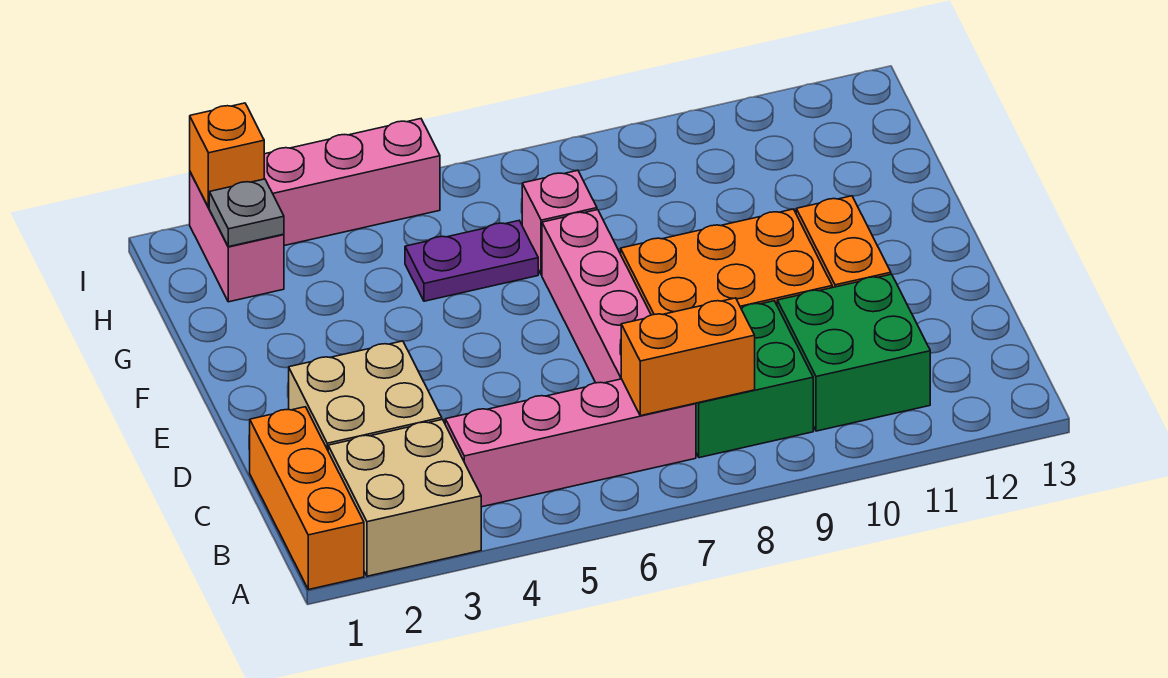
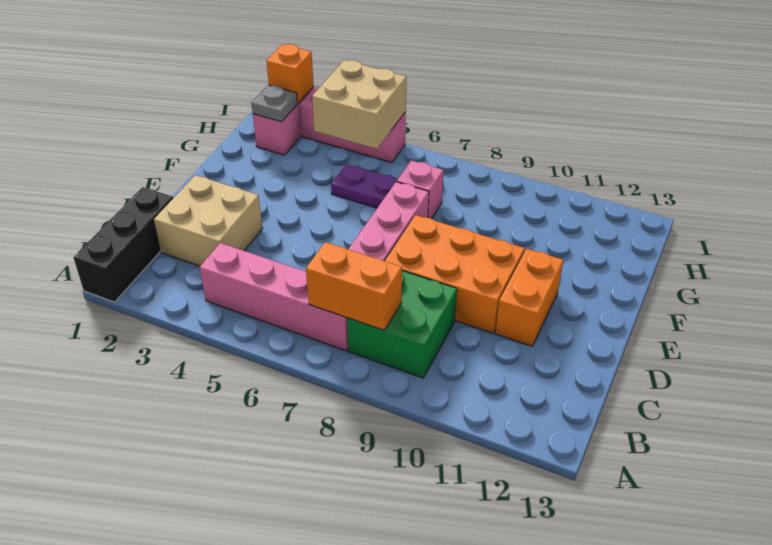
orange 1x3 brick [250,407,364,590] -> black 1x3 brick [73,187,173,302]
tan 2x2 brick [328,419,481,576] -> tan 2x2 brick moved to [312,60,406,149]
green 2x2 brick [777,274,930,431] -> none

